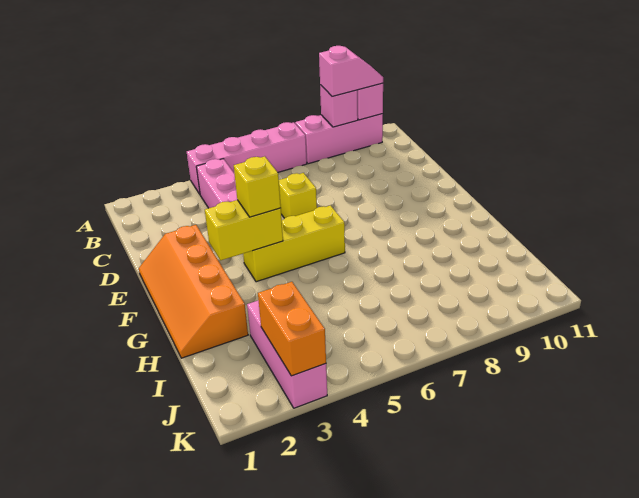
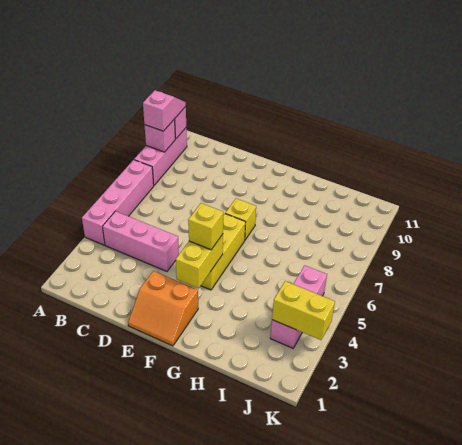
yellow 1x1 brick [279,173,317,218] -> yellow 1x1 brick moved to [225,198,256,240]
orange 2x4 slope [139,225,248,358] -> orange 2x2 slope [128,271,198,346]
pink 1x3 brick [247,300,327,408] -> pink 1x3 brick turned to [270,265,327,348]
orange 1x2 brick [258,282,326,376] -> yellow 1x2 brick [272,281,335,340]

